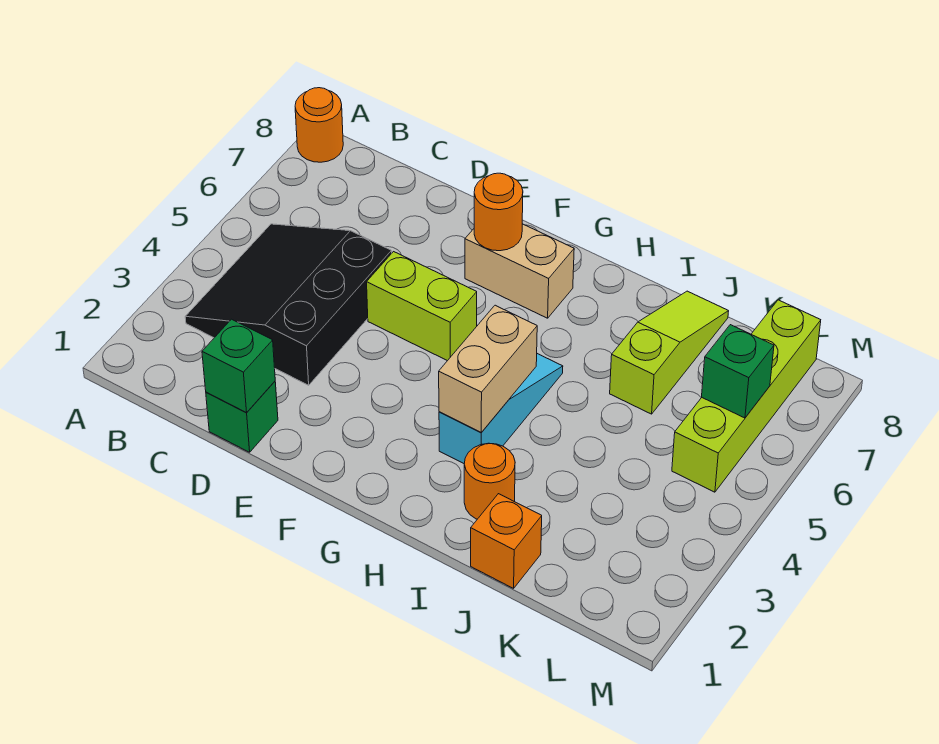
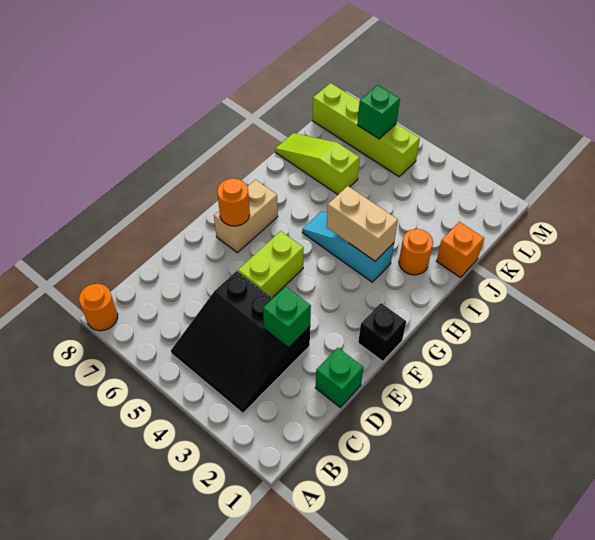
green 1x1 brick [202,319,275,413] -> green 1x1 brick moved to [263,287,311,348]
none -> black 1x1 brick [358,303,406,361]

